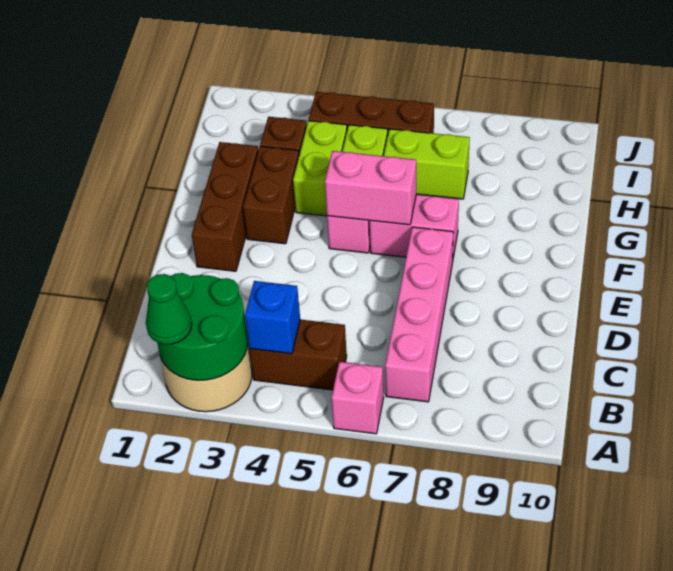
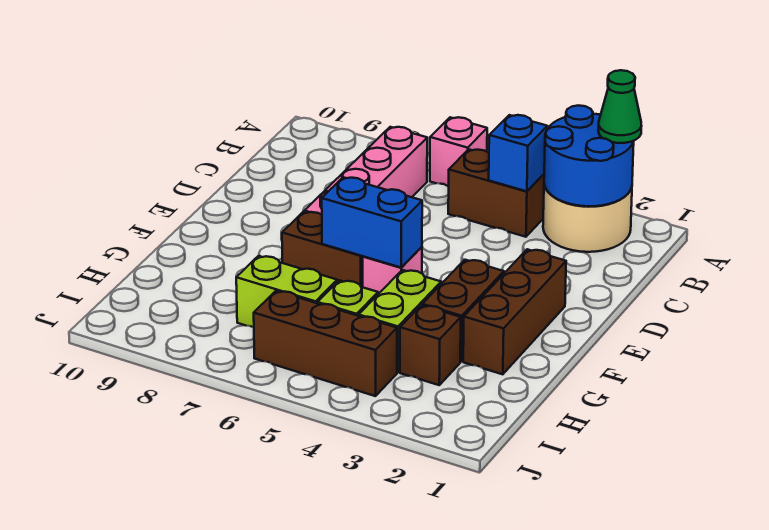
green 2x2 round brick [158,273,248,380] -> blue 2x2 round brick [544,105,634,206]
pink 1x2 brick [325,151,416,225] -> blue 1x2 brick [322,177,422,267]
pink 1x2 brick [370,194,459,262] -> brown 1x2 brick [282,212,363,287]

